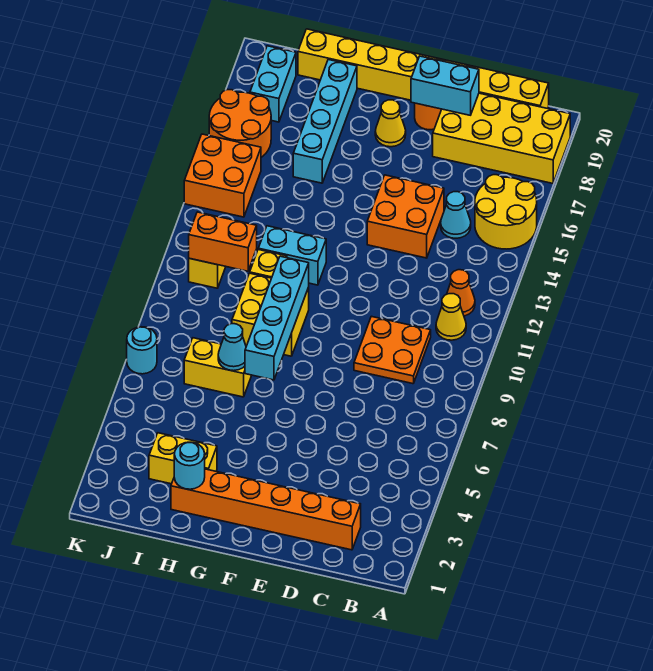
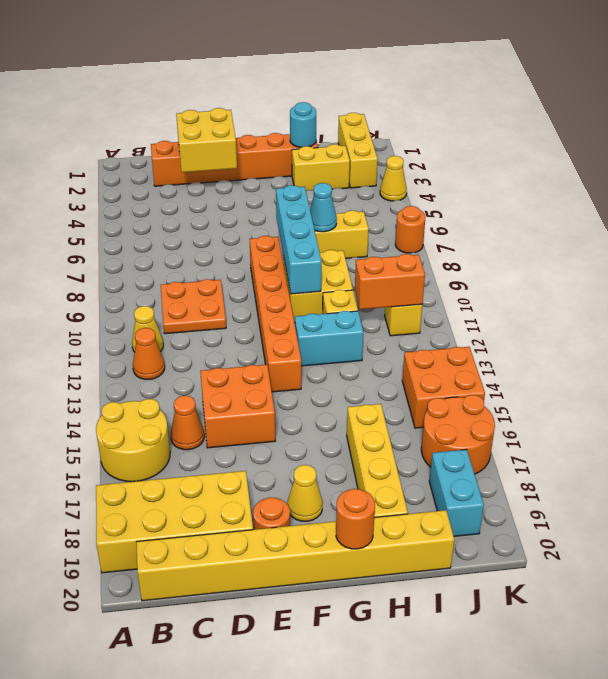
cyan 1x1 cone [441,192,471,238] -> orange 1x1 cone [171,396,204,450]
none -> yellow 2x2 brick [176,108,237,172]
cyan 1x2 brick [411,56,479,115] -> none
none -> orange 1x6 brick [250,236,301,392]
none -> orange 1x1 round brick [336,489,375,549]
cyan 1x4 brick [293,60,357,183] -> yellow 1x4 brick [347,404,408,517]
none -> yellow 1x3 brick [338,113,378,188]
none -> yellow 1x1 cone [380,156,407,201]
cyan 1x1 round brick [127,327,157,374] -> orange 1x1 round brick [395,206,425,253]

